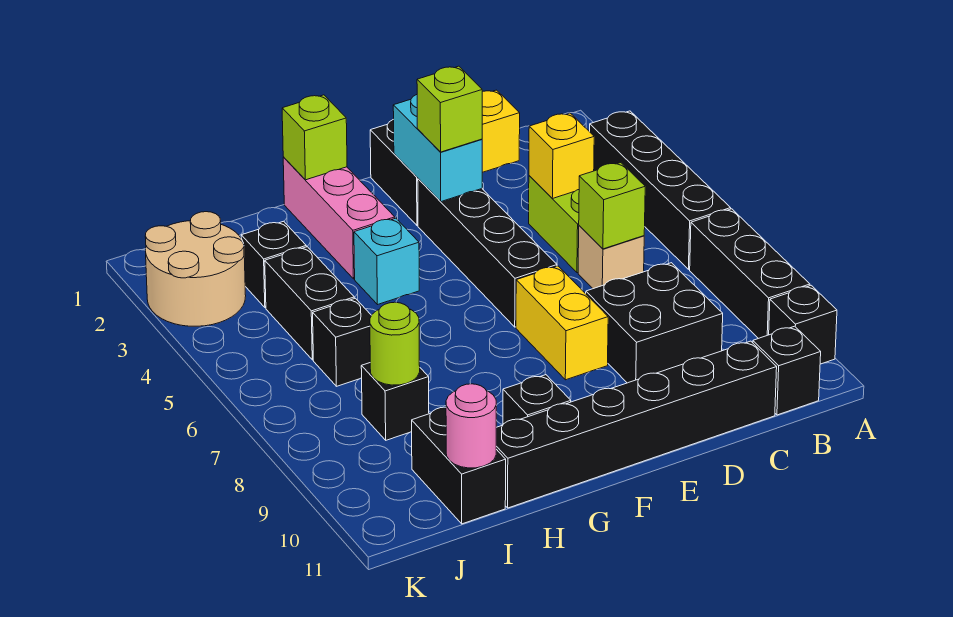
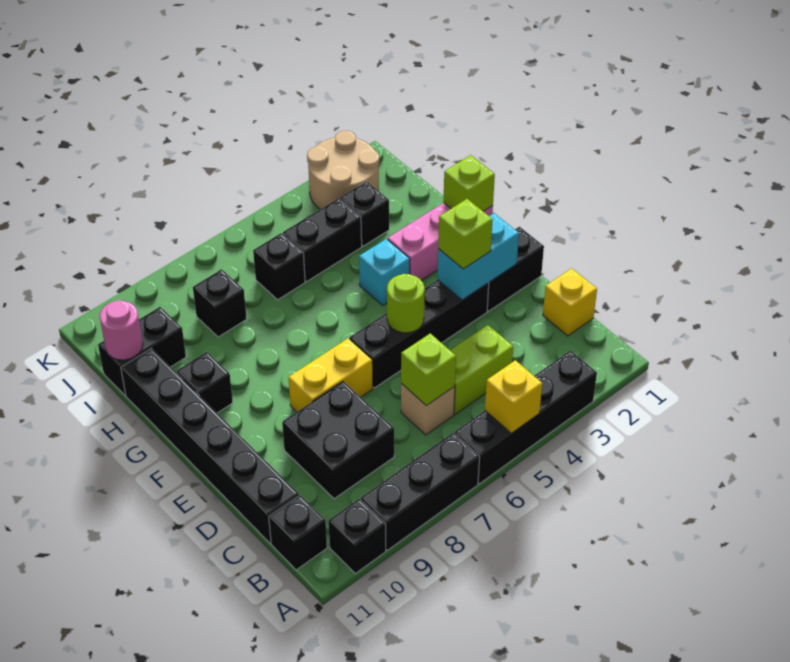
yellow 1x1 brick [529,113,594,199] -> yellow 1x1 brick moved to [485,360,542,433]
lime 1x1 round brick [370,302,420,385] -> lime 1x1 round brick moved to [387,274,425,333]

